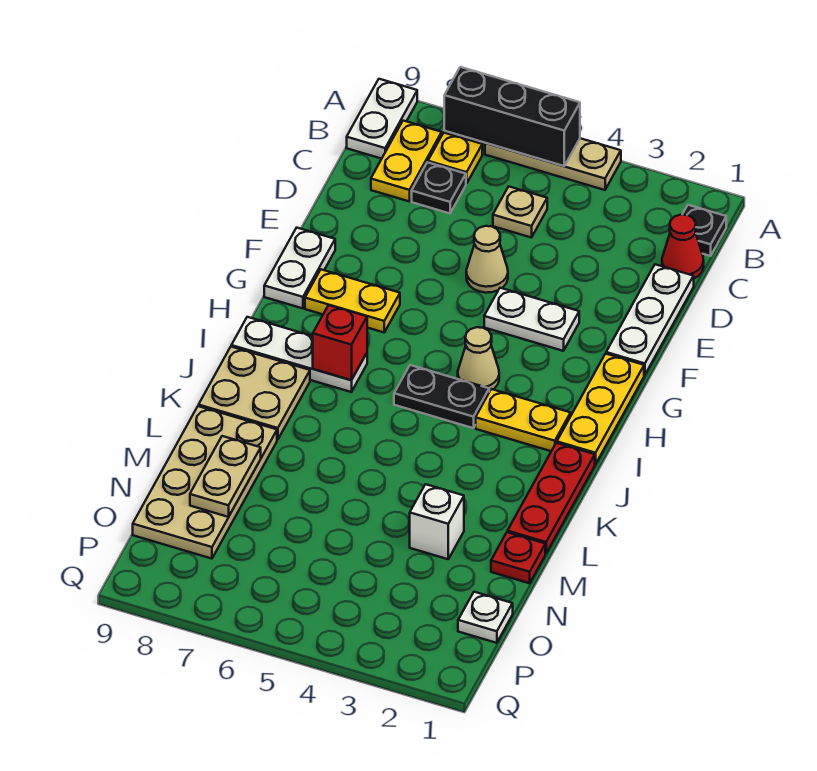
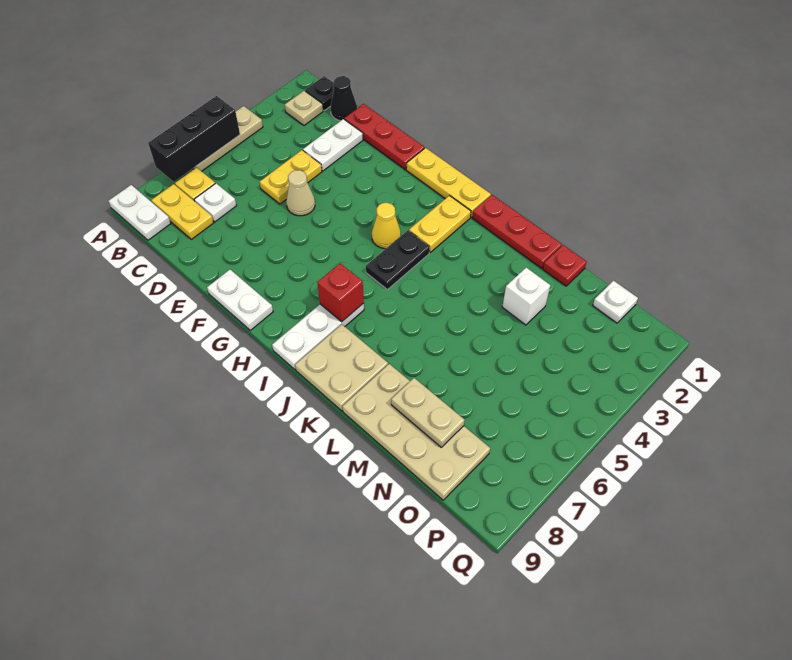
red 1x1 cone [662,215,704,279] -> black 1x1 cone [331,76,357,121]
tan 1x1 plate [493,187,547,238] -> tan 1x1 plate moved to [285,91,323,125]
black 1x1 plate [412,162,466,213] -> white 1x1 plate [194,183,236,222]
white 1x3 plate [606,264,694,375] -> red 1x3 plate [344,104,425,169]
white 1x2 plate [484,288,579,351] -> white 1x2 plate moved to [303,119,363,171]
yellow 1x2 plate [305,270,400,332] -> yellow 1x2 plate moved to [260,150,322,204]
tan 1x1 cone [458,327,499,392] -> yellow 1x1 cone [372,203,401,249]

